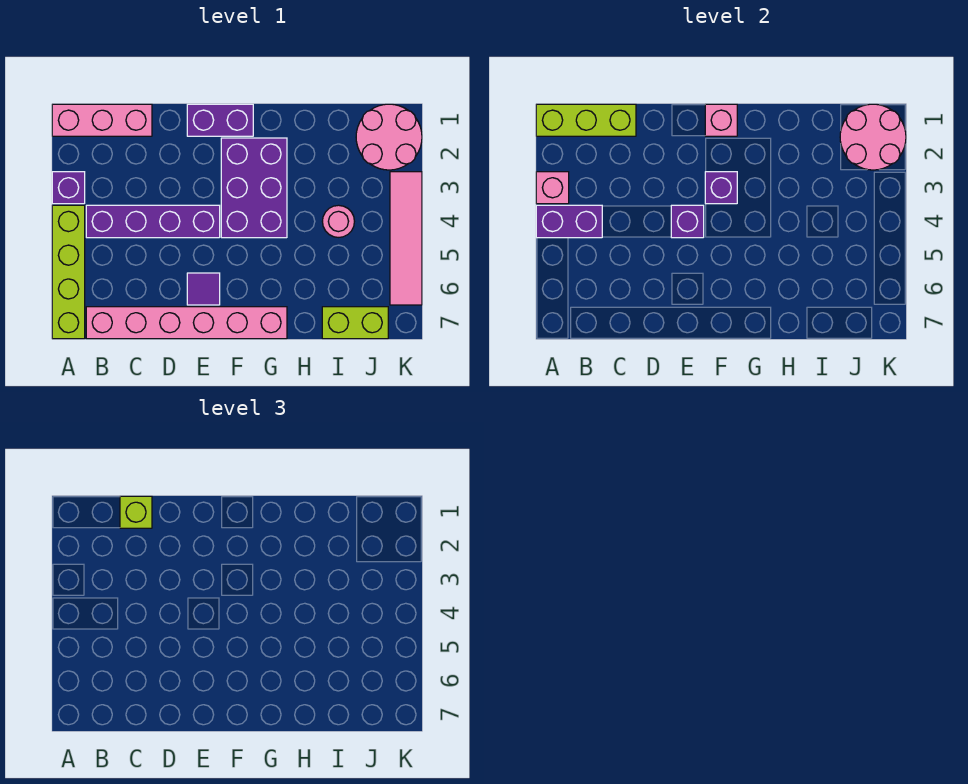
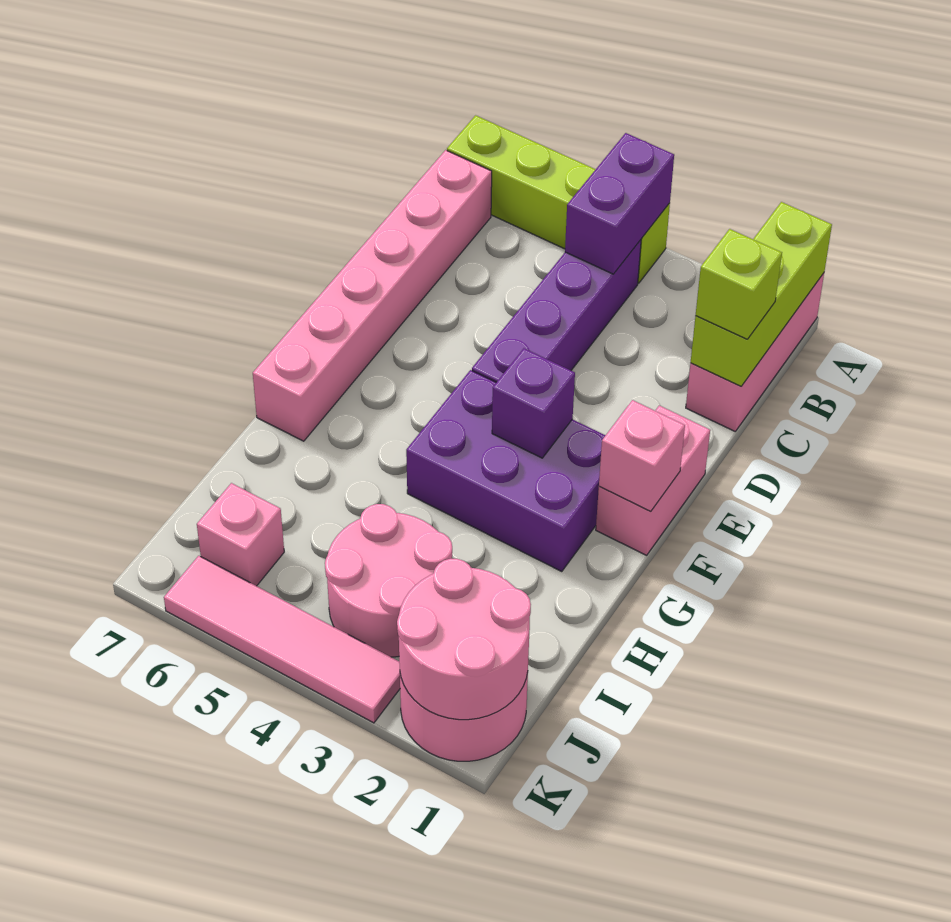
purple 1x1 brick [52,172,85,204] -> none
pink 1x1 brick [536,172,569,204] -> pink 1x1 brick moved to [197,483,284,586]
purple 1x2 brick [187,104,253,136] -> pink 1x2 brick [596,406,710,555]
purple 1x1 brick [671,205,704,238] -> none
purple 1x1 tile [187,273,220,305] -> none
pink 1x1 round brick [322,205,354,237] -> pink 2x2 round brick [325,504,452,657]
lime 1x2 brick [322,307,388,339] -> none

